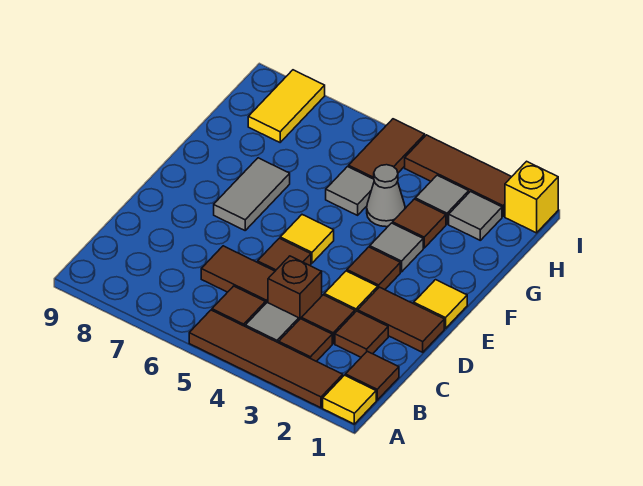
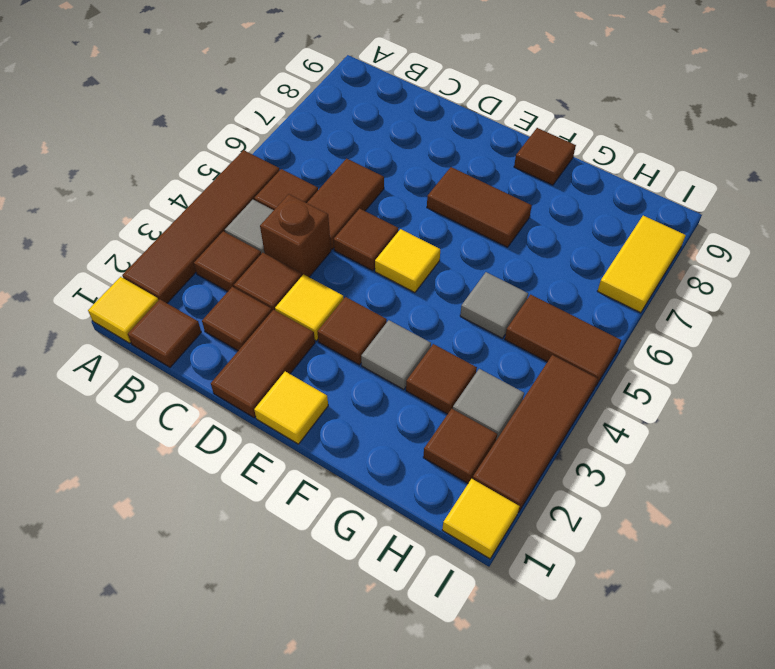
grey 1x2 tile [214,158,290,230] -> brown 1x2 tile [427,167,532,247]
none -> brown 1x1 tile [514,128,576,185]
grey 1x1 cone [367,165,405,227] -> none
grey 1x1 tile [449,192,502,240] -> brown 1x1 tile [423,409,497,483]
yellow 1x2 tile [248,70,325,142] -> yellow 1x2 tile turned to [598,216,686,313]
yellow 1x1 brick [505,161,558,233] -> yellow 1x1 tile [442,479,520,559]

